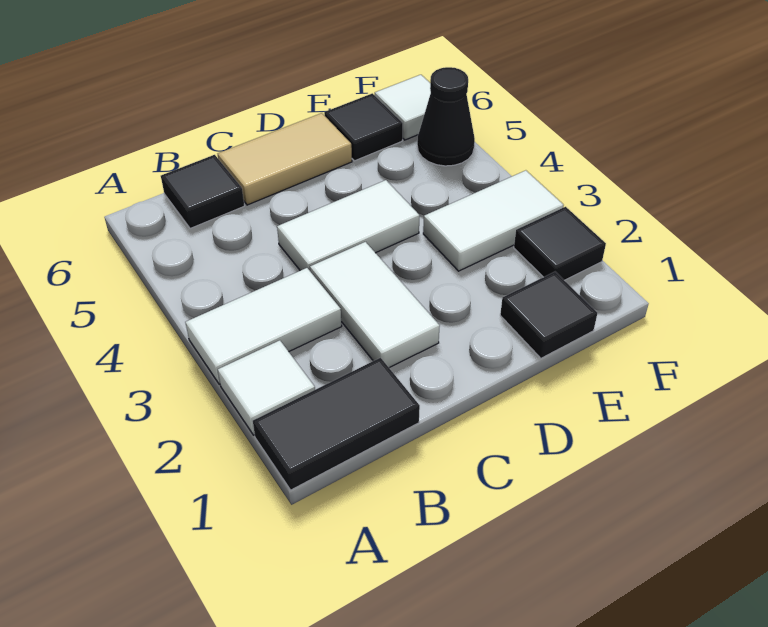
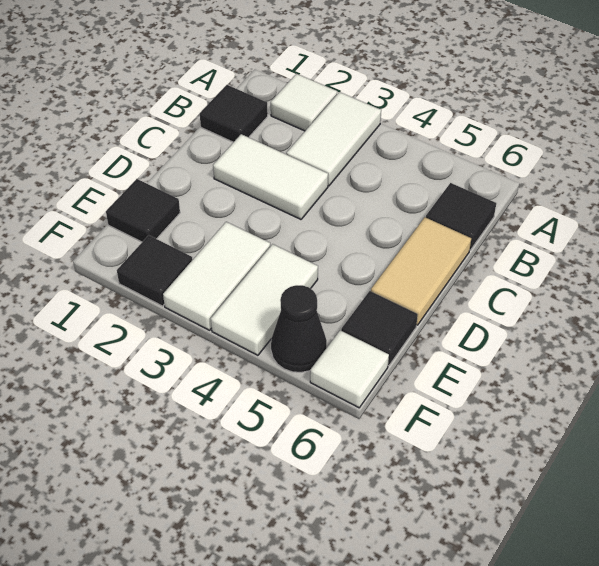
black 1x2 tile [253,358,420,490] -> black 1x1 tile [200,85,268,142]
white 1x2 tile [277,180,420,271] -> white 1x2 tile moved to [211,244,318,355]

